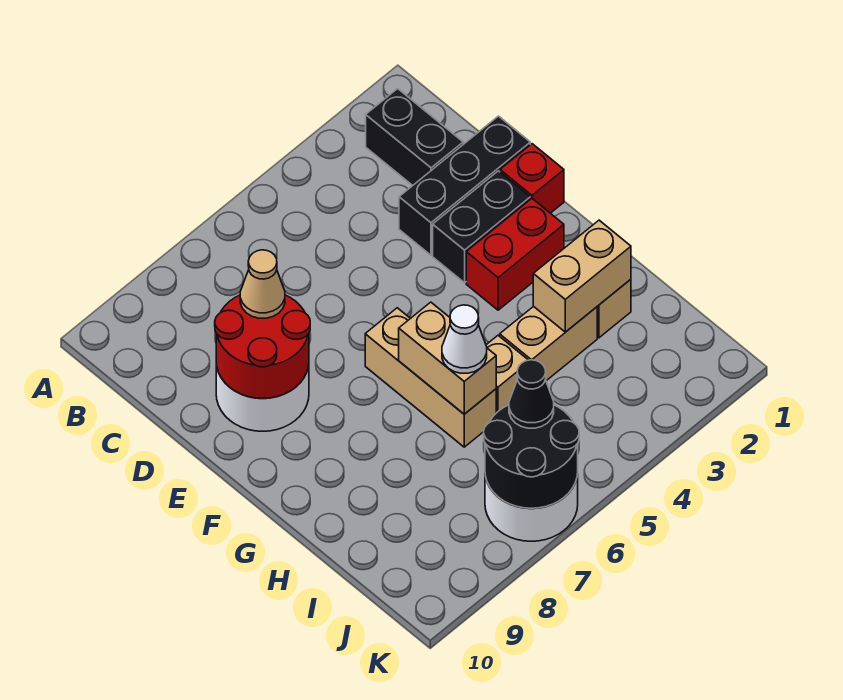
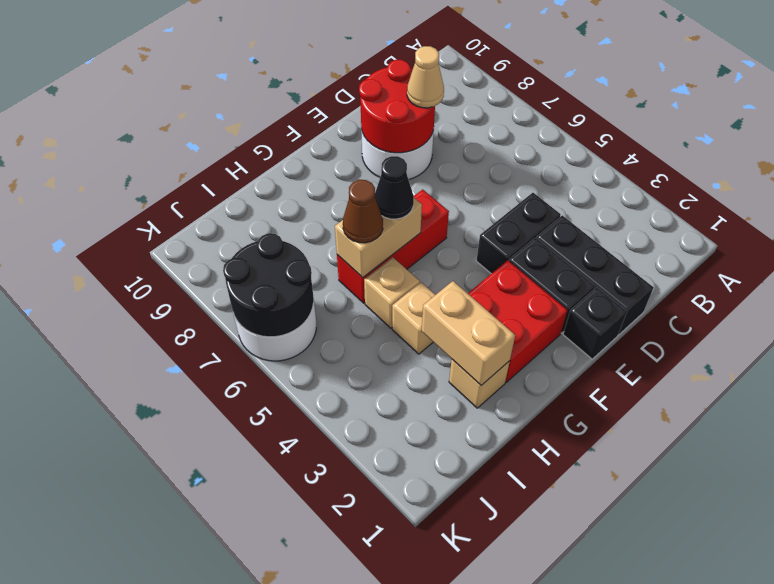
black 1x2 brick [366,89,463,186] -> black 1x2 brick moved to [476,193,561,274]
red 1x1 brick [500,144,564,213] -> black 1x1 brick [563,287,627,359]
red 1x2 brick [466,199,564,310] -> red 2x2 brick [468,260,567,382]
tan 1x3 brick [365,308,496,447] -> red 1x3 brick [337,190,449,303]
tan 1x2 brick [500,306,597,381] -> tan 1x1 brick [392,282,435,354]
white 1x1 cone [442,305,487,373] -> brown 1x1 cone [343,180,383,243]
black 1x1 cone [509,360,554,428] -> black 1x1 cone moved to [375,156,414,219]

